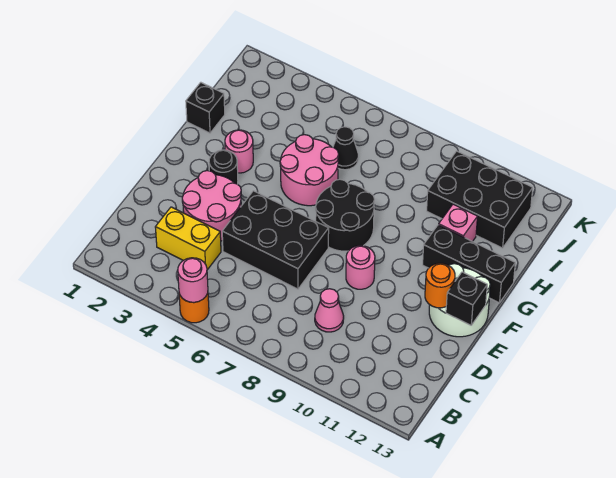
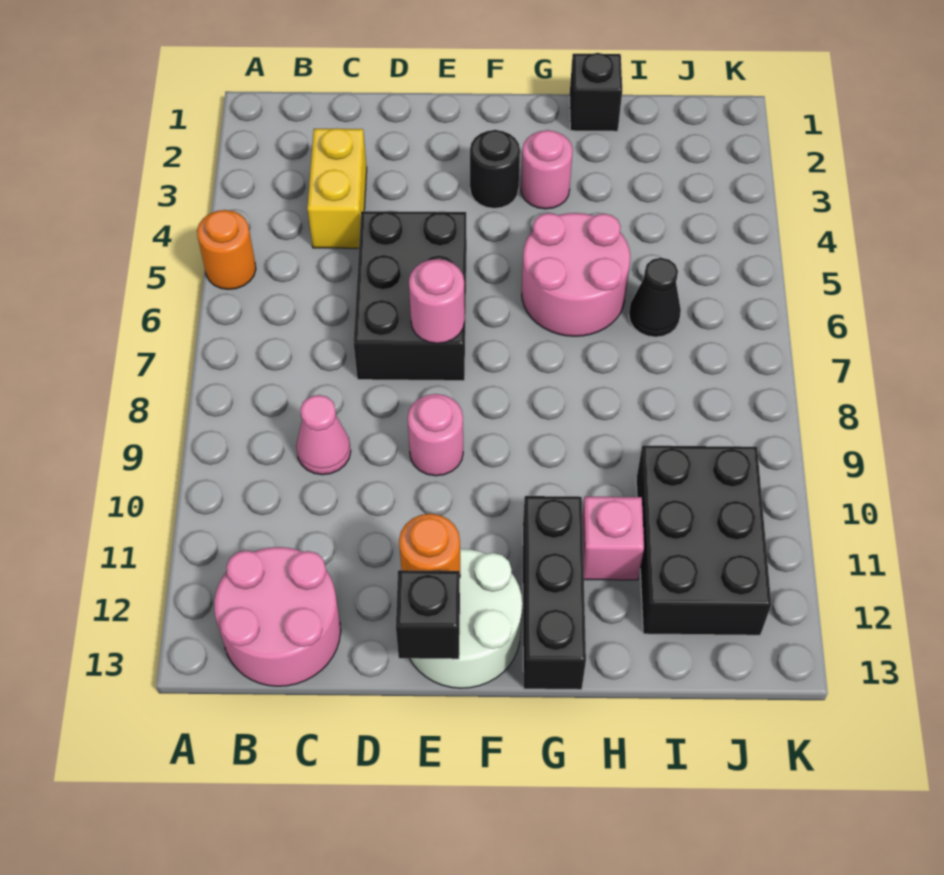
pink 1x1 round brick [178,258,208,302] -> pink 1x1 round brick moved to [409,259,465,343]
pink 2x2 round brick [182,171,241,241] -> pink 2x2 round brick moved to [214,547,341,686]
black 2x2 round brick [315,179,375,251] -> none

